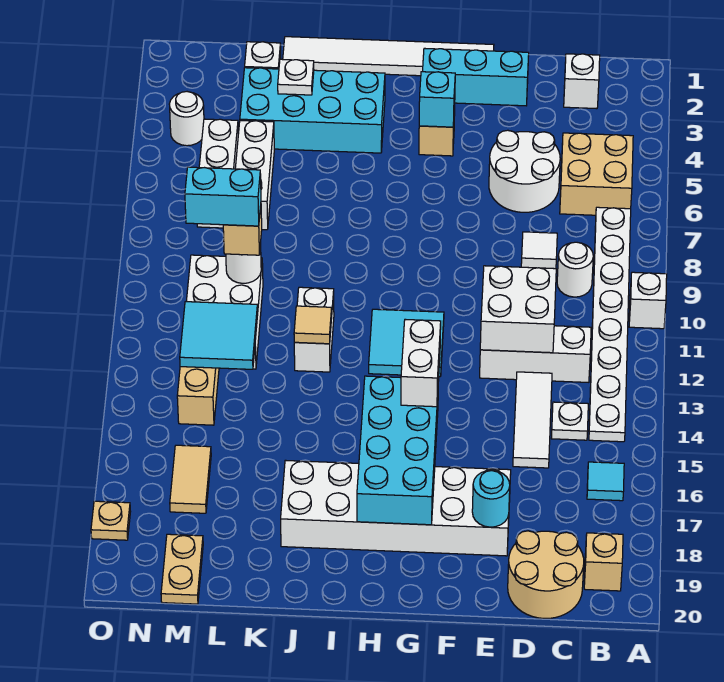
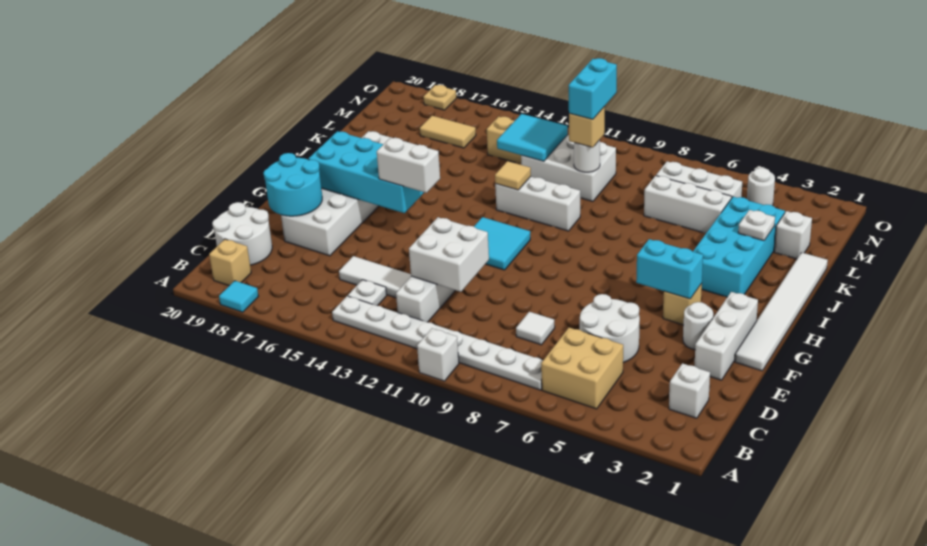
cyan 1x1 tile [587,462,624,501] -> cyan 1x1 tile moved to [219,281,259,312]
white 1x1 round brick [557,242,593,297] -> white 1x1 round brick moved to [683,302,713,349]
tan 2x2 round brick [508,531,584,618] -> white 2x2 round brick [212,202,272,265]
cyan 1x3 brick [422,48,529,106] -> white 1x3 brick [695,292,758,380]
cyan 1x1 round brick [472,470,510,527] -> cyan 2x2 round brick [263,153,322,216]
cyan 1x1 brick [419,72,455,127] -> cyan 1x2 brick [636,239,703,299]
white 1x2 brick [294,287,334,372] -> white 1x3 brick [495,177,580,231]
tan 1x2 plate [161,534,203,604] -> none

